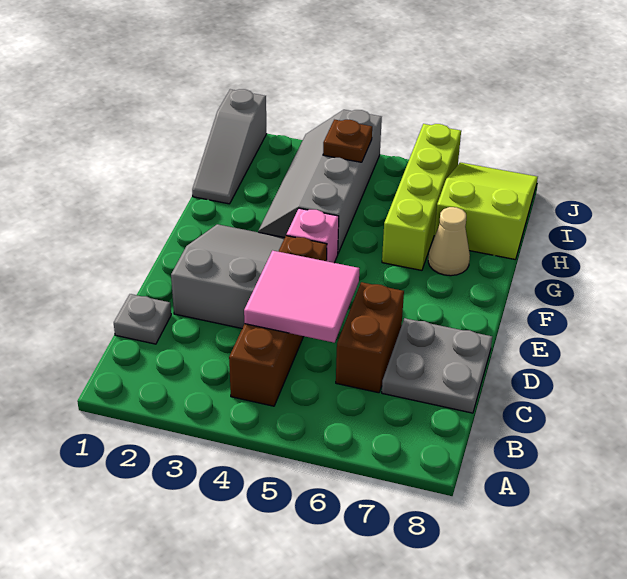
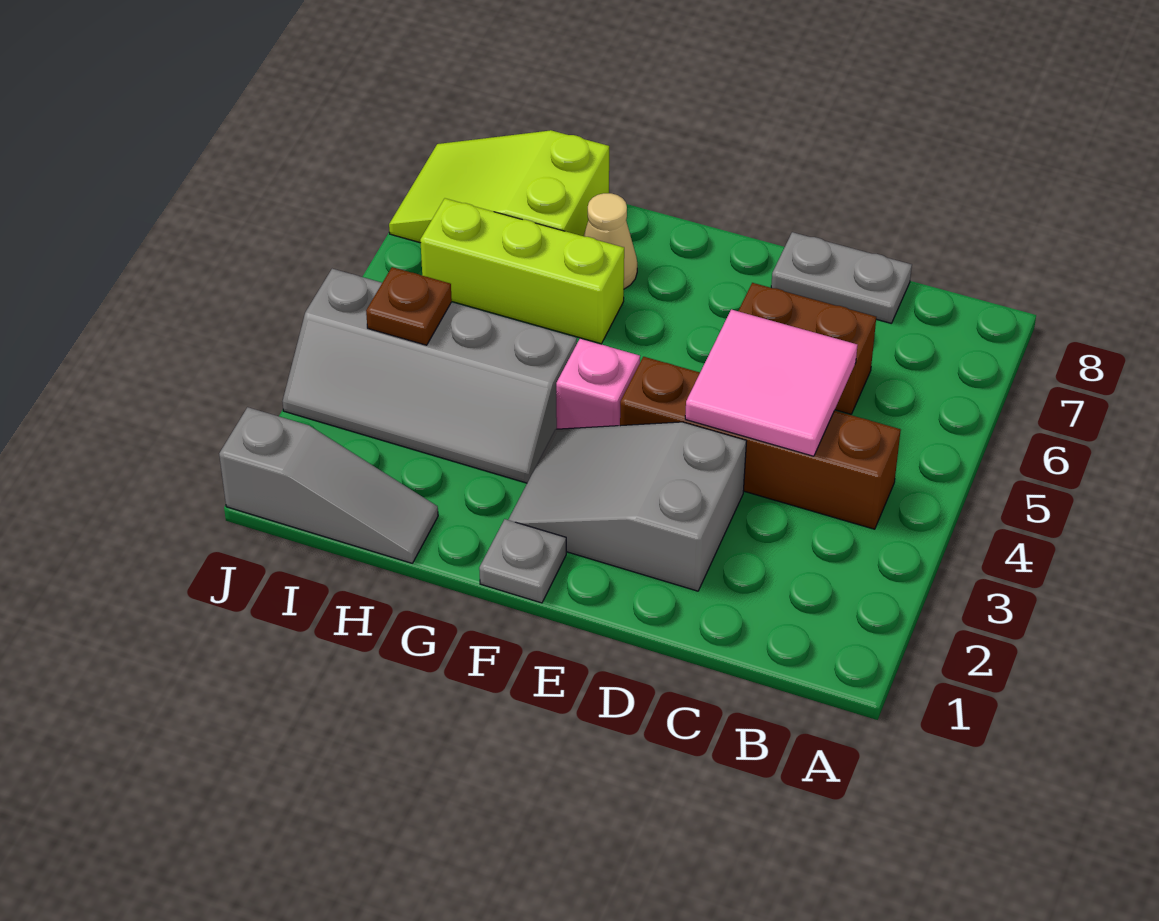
grey 1x1 plate [114,294,171,344] -> grey 1x1 plate moved to [479,519,566,603]
grey 2x2 plate [382,318,492,413] -> grey 1x2 plate [771,232,912,323]
lime 1x4 brick [382,124,461,270] -> lime 1x3 brick [420,198,624,344]

